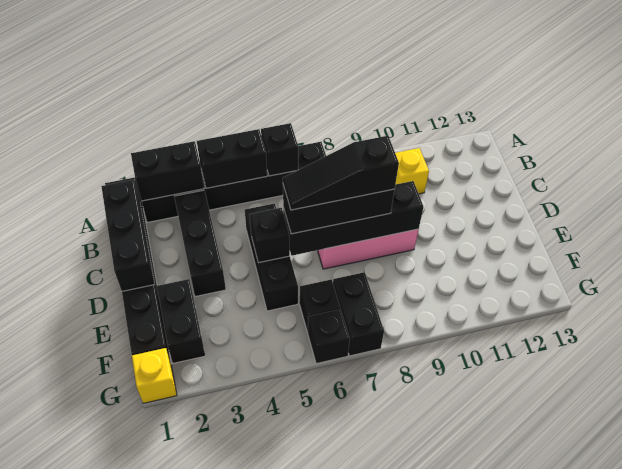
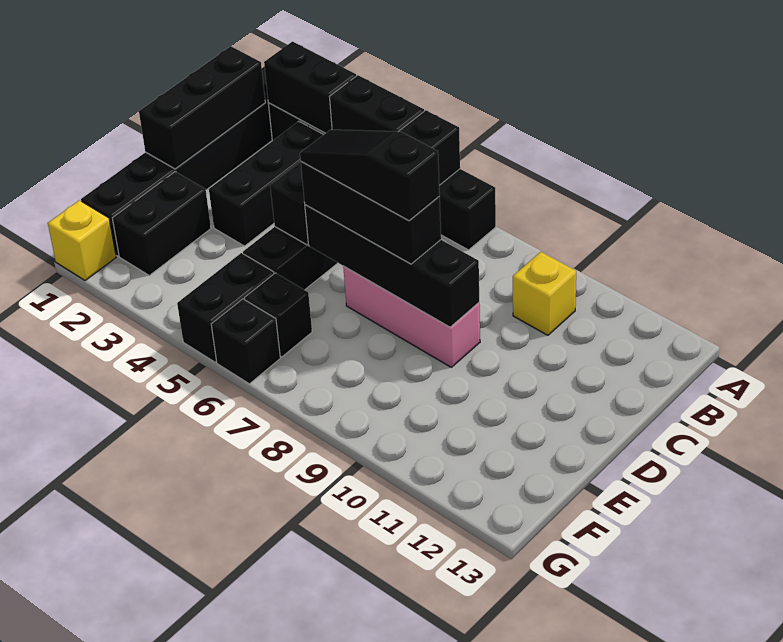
black 1x2 brick [333,272,384,356] -> black 1x2 brick moved to [177,253,274,362]

